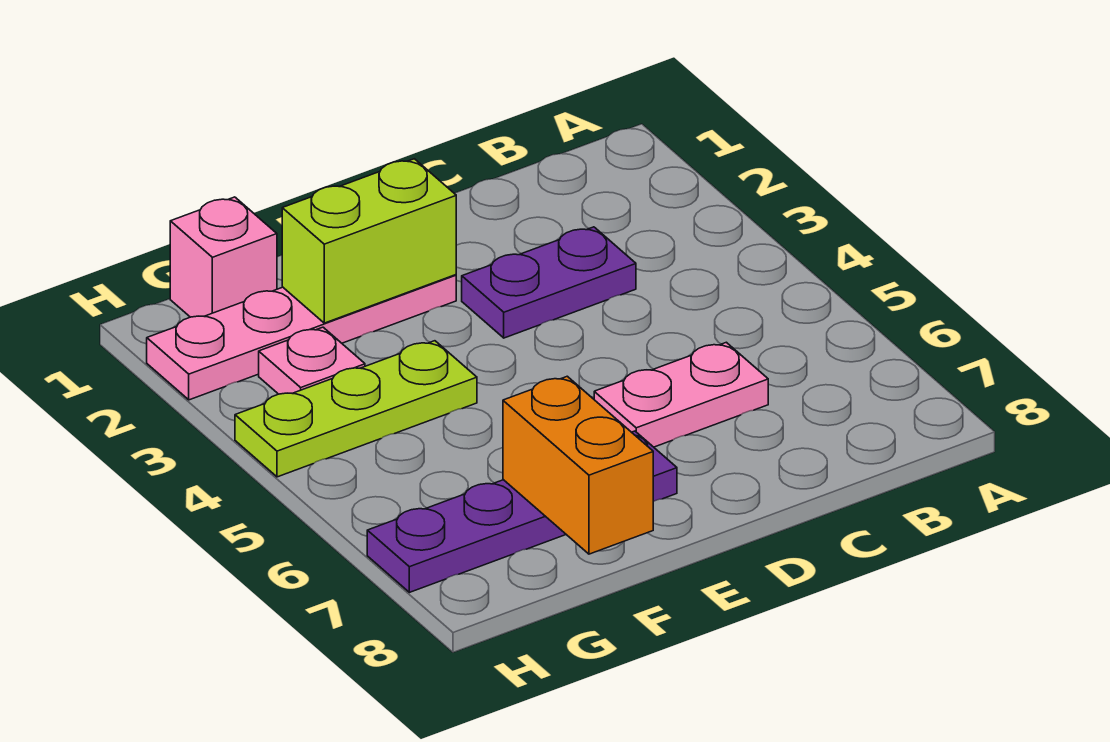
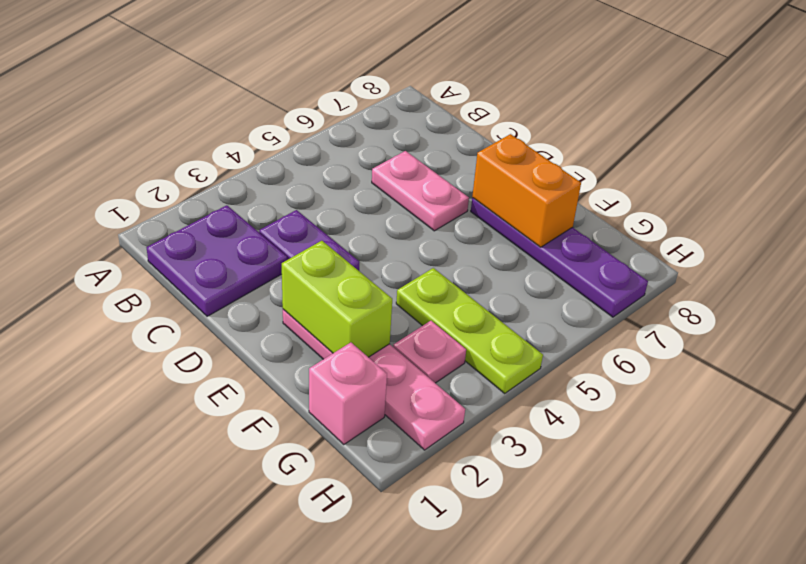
none -> purple 2x2 plate [147,205,287,316]
orange 1x2 brick [503,376,653,554] -> orange 1x2 brick turned to [472,134,581,247]

